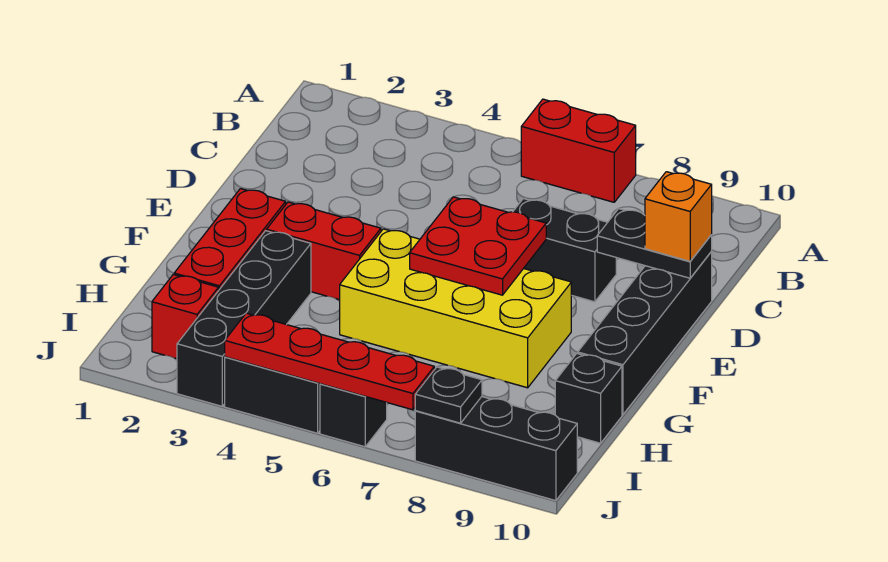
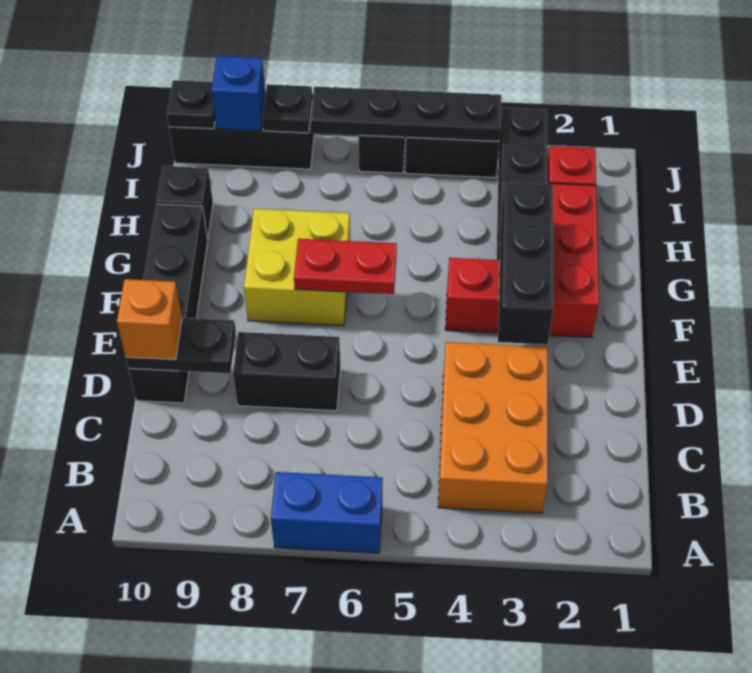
red 1x2 brick [521,99,636,202] -> blue 1x2 brick [271,472,383,553]
none -> orange 2x3 brick [438,342,548,513]
none -> black 1x3 brick [498,183,553,344]
red 2x2 plate [410,197,546,295] -> red 1x2 plate [294,239,397,294]
yellow 2x4 brick [340,229,571,388] -> yellow 2x2 brick [244,209,350,326]
red 1x4 plate [225,313,434,410] -> black 1x4 plate [310,86,501,141]
none -> blue 1x1 brick [211,56,265,131]
none -> black 1x1 plate [167,80,215,129]

